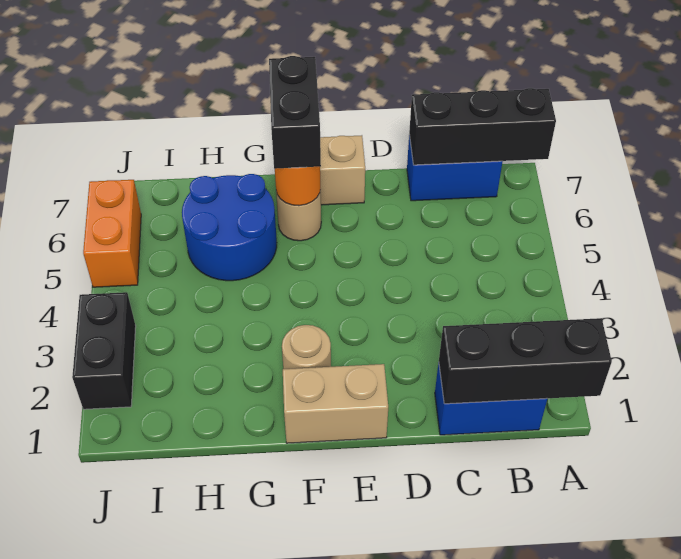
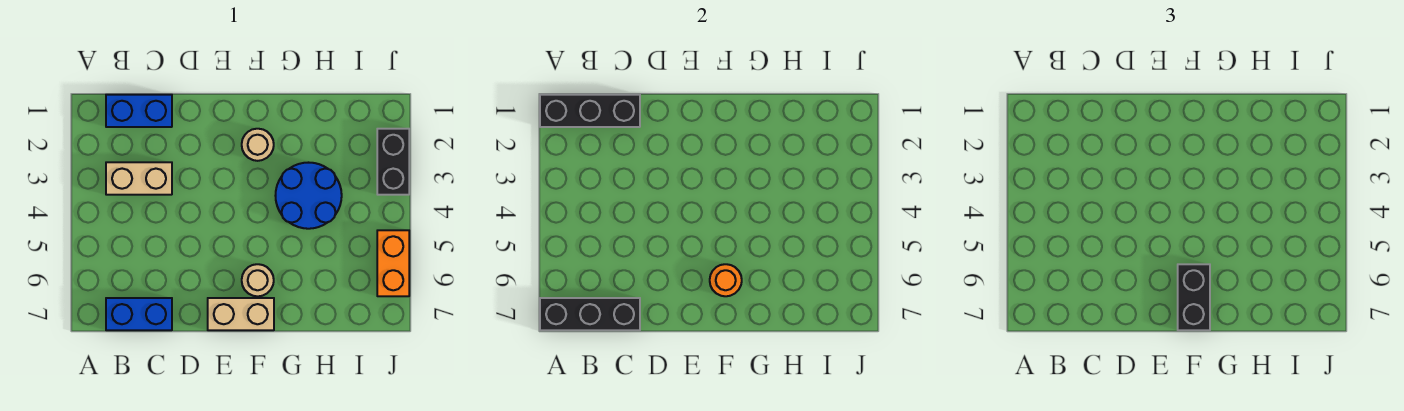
tan 1x2 brick [283,364,388,443] -> tan 1x2 brick moved to [106,162,172,195]
blue 2x2 round brick [182,174,277,281] -> blue 2x2 round brick moved to [275,163,342,229]

